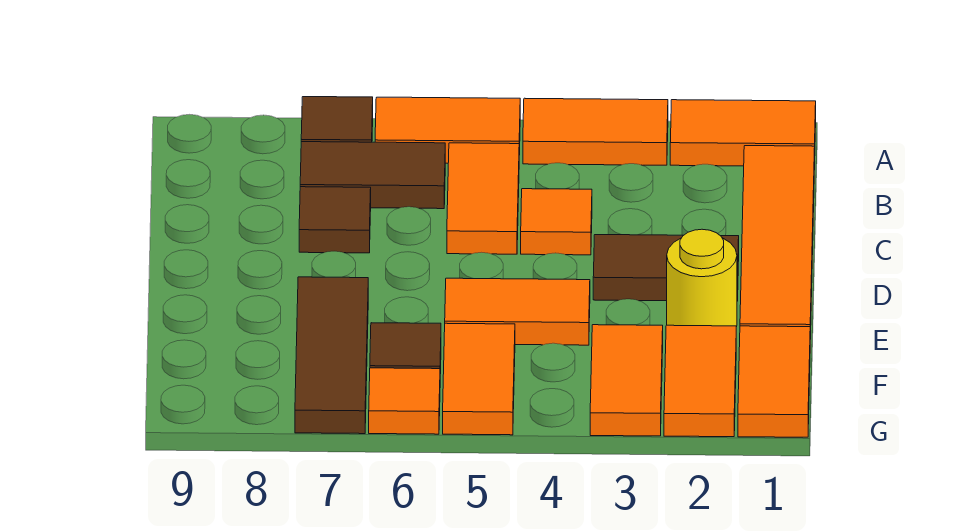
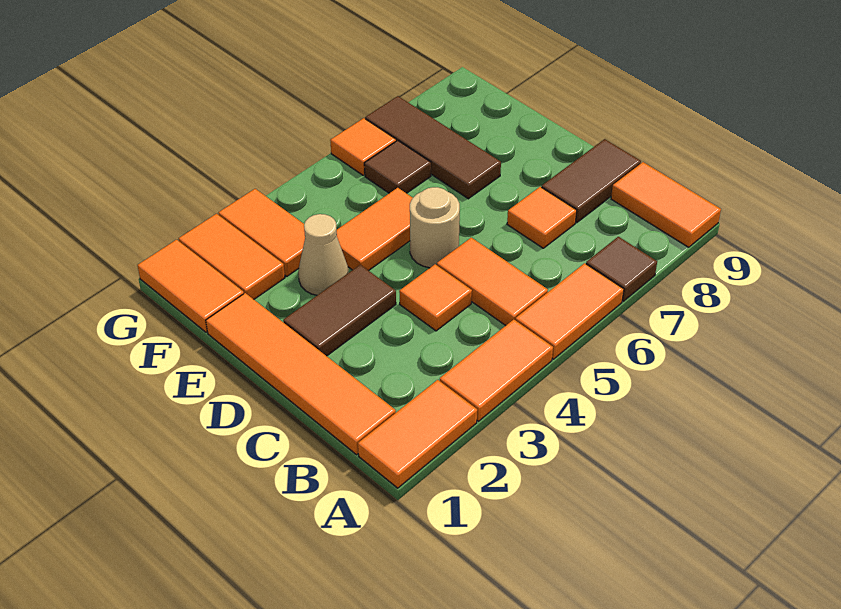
brown 1x2 tile [300,142,445,209] -> brown 1x2 tile moved to [542,139,641,223]
brown 1x1 tile [299,187,371,253] -> orange 1x1 tile [507,187,577,248]
none -> tan 1x1 round brick [410,187,460,268]
yellow 1x1 round brick [667,229,737,327] -> none
none -> tan 1x1 cone [298,214,348,295]
orange 1x2 tile [443,323,515,435] -> orange 1x2 tile moved to [611,162,721,247]

